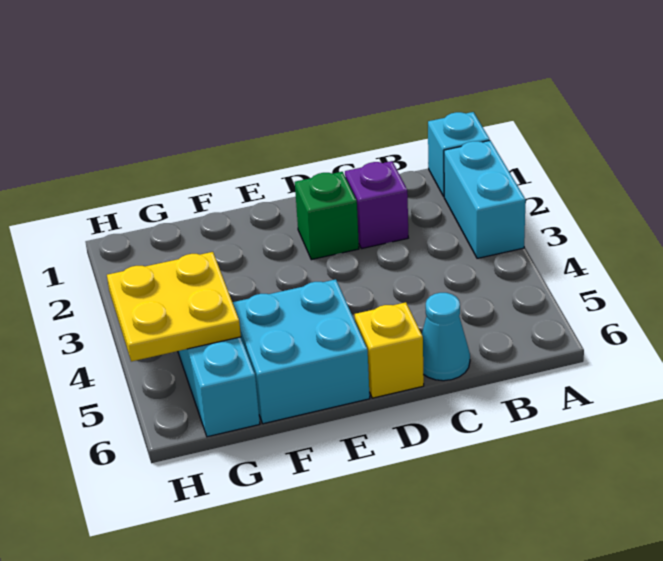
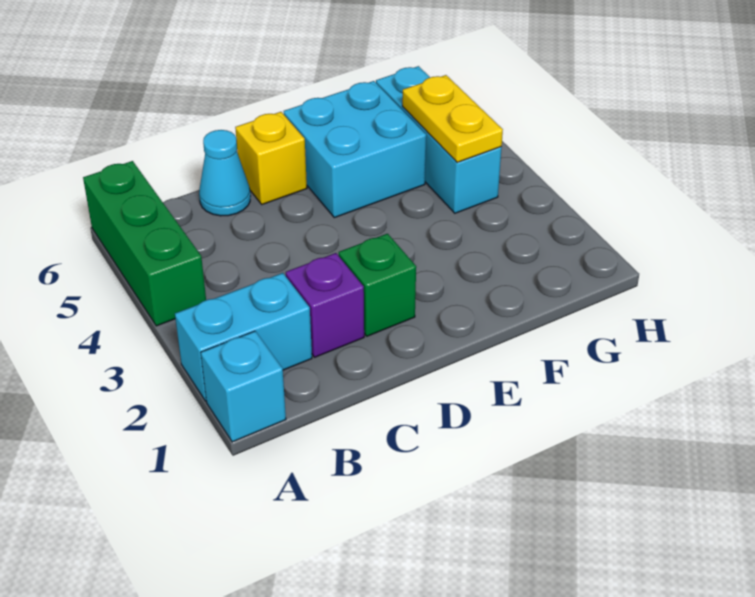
cyan 1x2 brick [444,141,526,258] -> cyan 1x2 brick turned to [175,273,312,401]
none -> green 1x3 brick [83,161,206,326]
yellow 2x2 plate [107,252,241,362] -> yellow 1x2 plate [402,75,503,162]

